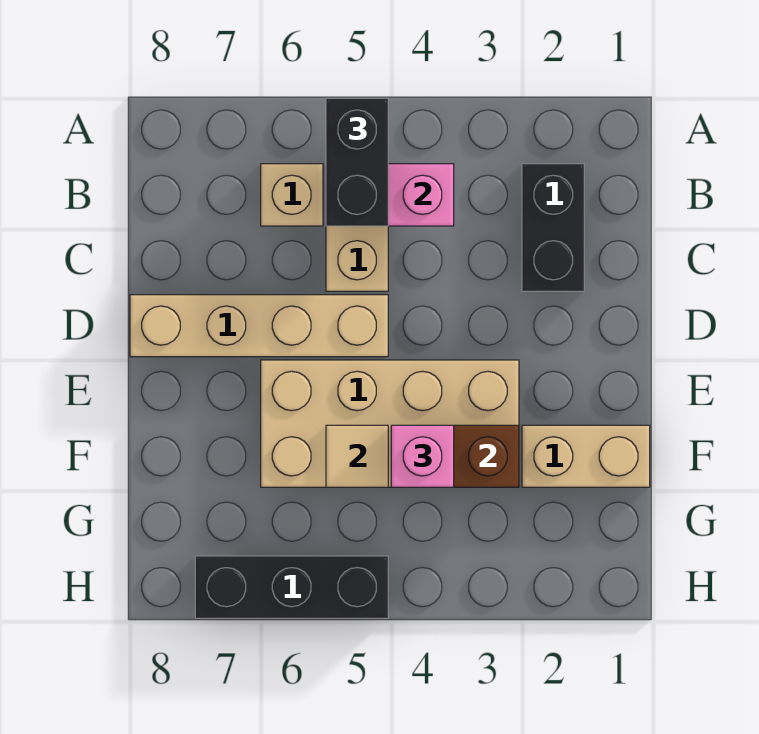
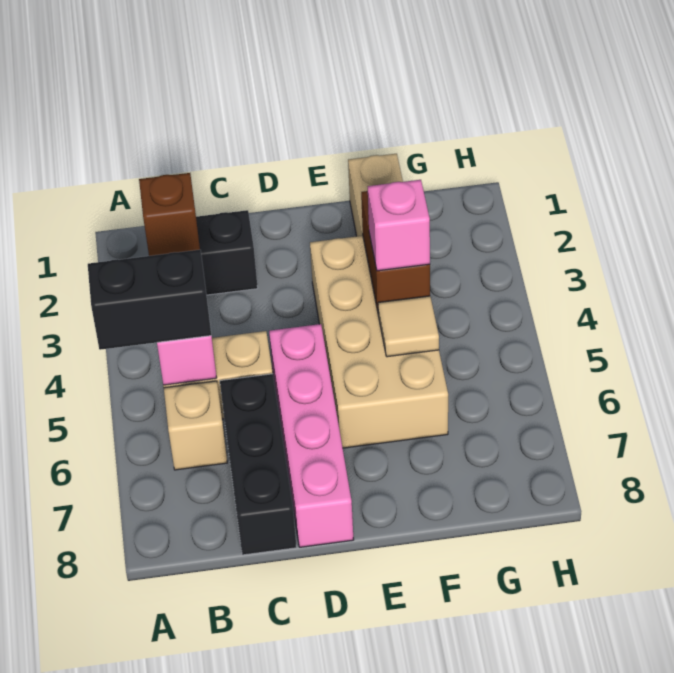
none -> brown 1x1 brick [139,173,200,256]
tan 1x4 brick [130,295,388,357] -> pink 1x4 brick [269,324,354,547]
black 1x3 brick [195,556,388,618] -> black 1x3 brick moved to [220,374,297,555]

